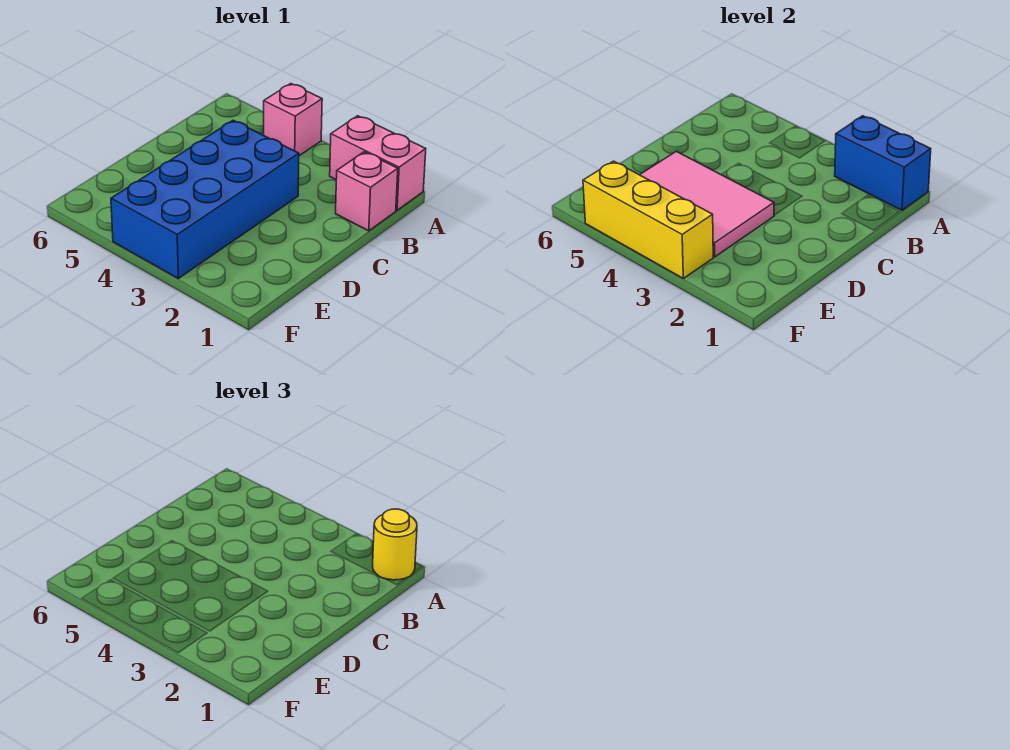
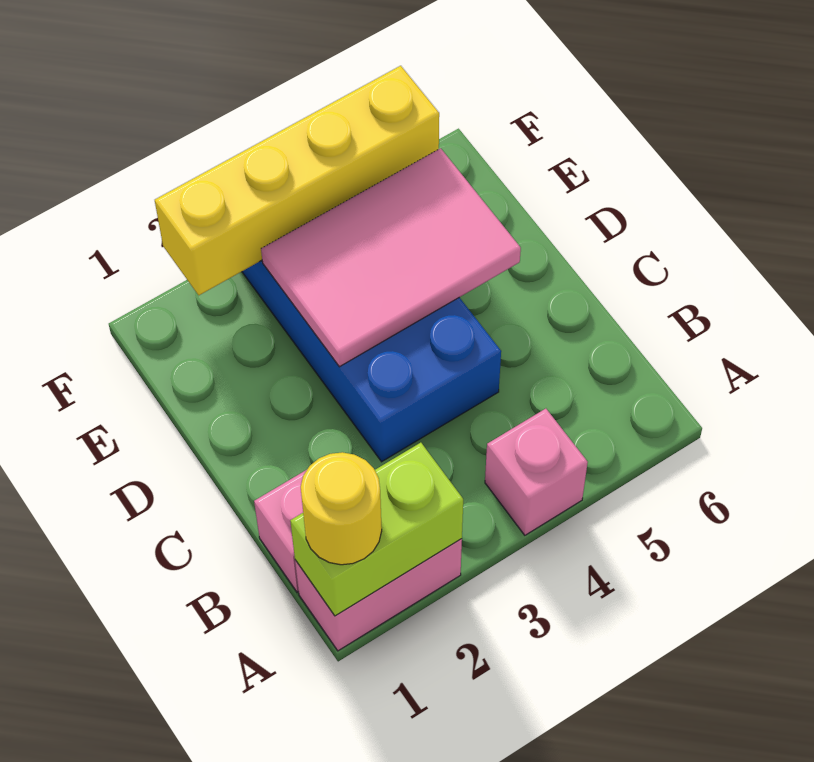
blue 1x2 brick [835,116,931,210] -> lime 1x2 brick [290,443,463,616]
yellow 1x3 brick [583,161,713,278] -> yellow 1x4 brick [155,66,439,295]

